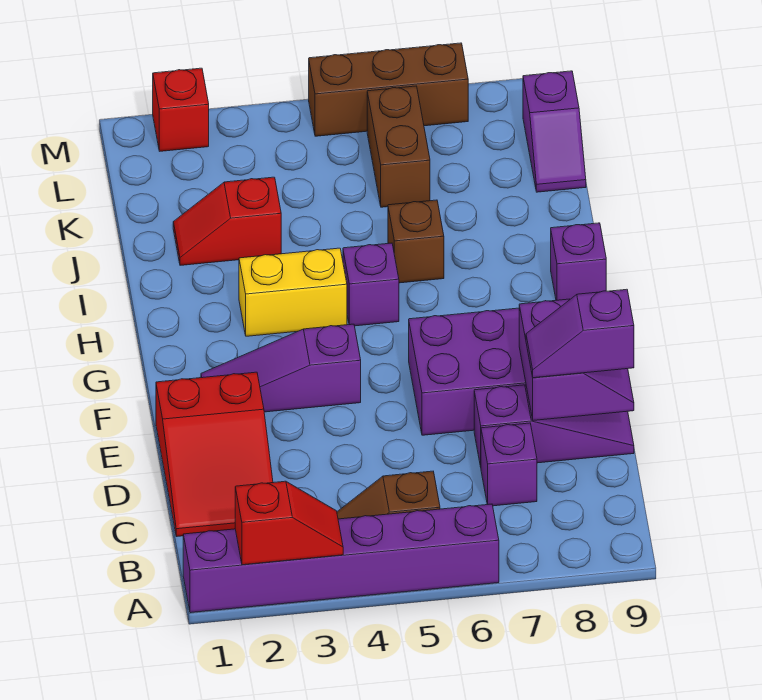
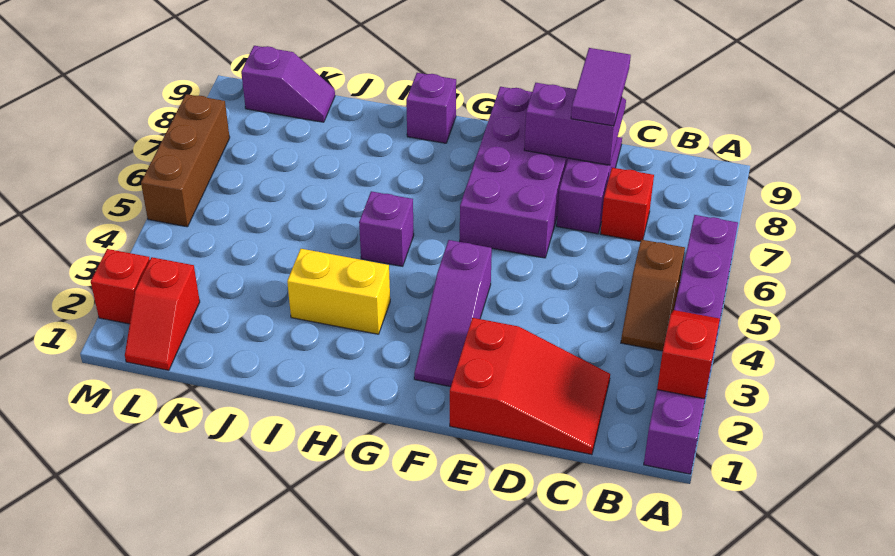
purple 1x1 brick [481,423,537,506] -> red 1x1 brick [600,168,654,241]
purple 1x2 slope [526,289,634,378] -> purple 1x2 tile [571,48,631,126]
yellow 1x2 brick [239,248,347,336] -> yellow 1x2 brick turned to [287,249,390,334]
brown 1x1 brick [388,200,444,283] -> none
red 1x2 slope [173,177,281,265] -> red 1x2 slope moved to [125,257,200,370]
brown 1x2 brick [367,86,430,207] -> none

